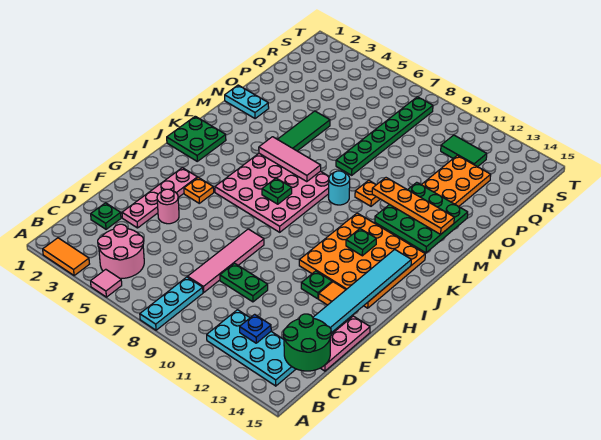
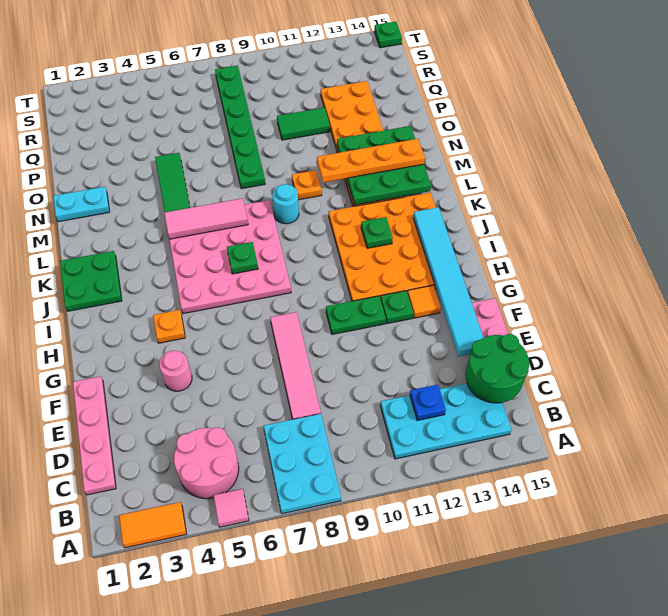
cyan 1x3 plate [140,277,203,330] -> cyan 2x3 plate [264,414,341,514]
green 1x1 plate [91,203,121,229] -> green 1x1 plate moved to [374,22,402,48]
pink 1x4 plate [122,168,197,228] -> pink 1x4 plate moved to [73,376,116,495]
green 1x2 plate [220,263,268,302] -> green 1x2 plate moved to [326,296,386,334]
green 1x2 tile [441,135,487,167] -> green 1x2 tile moved to [277,108,330,140]

